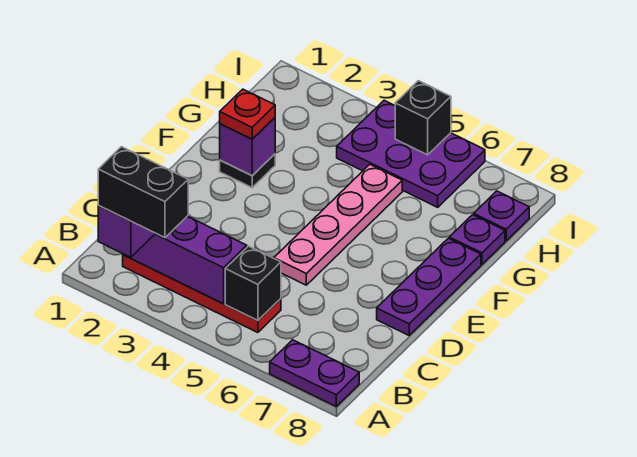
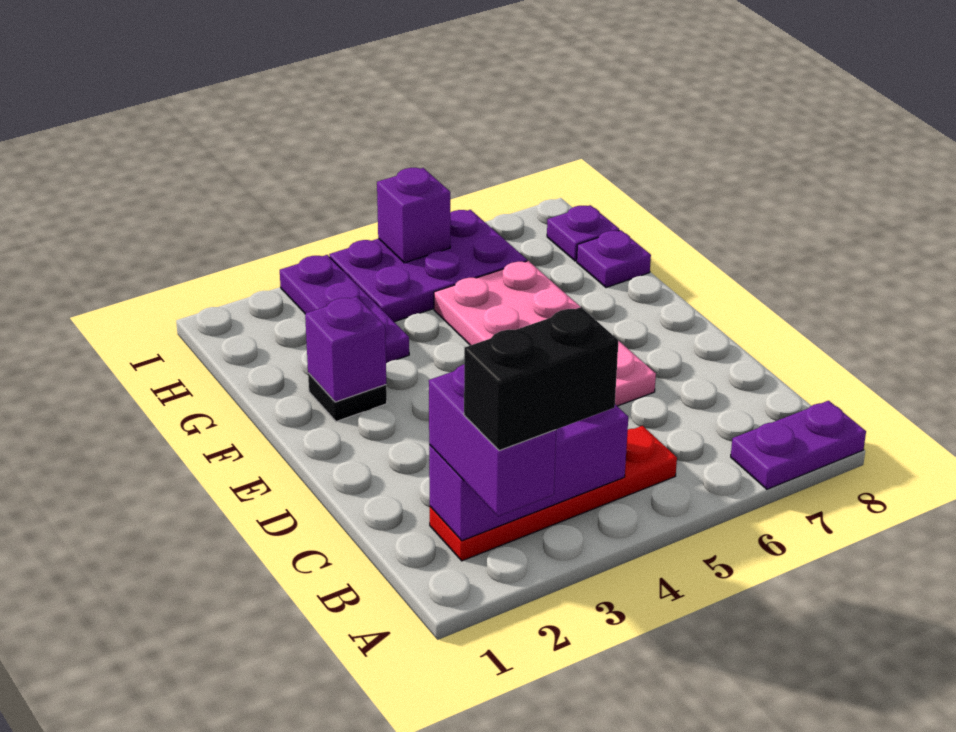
black 1x1 brick [225,246,281,321] -> none
pink 1x4 plate [274,165,402,285] -> pink 2x4 plate [434,261,656,406]
purple 1x3 plate [377,238,481,335] -> purple 1x3 plate moved to [280,255,409,363]
red 1x1 plate [220,89,275,139] -> none
black 1x1 brick [395,81,451,155] -> purple 1x1 brick [377,168,450,263]

